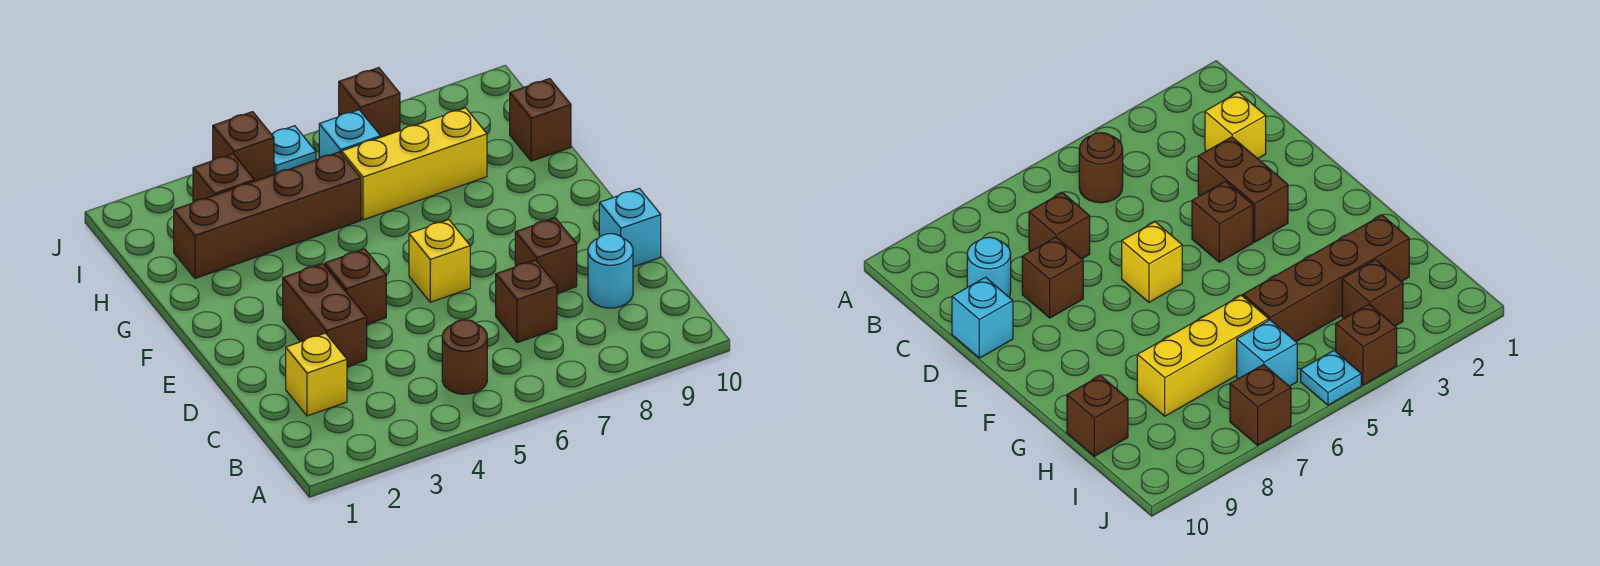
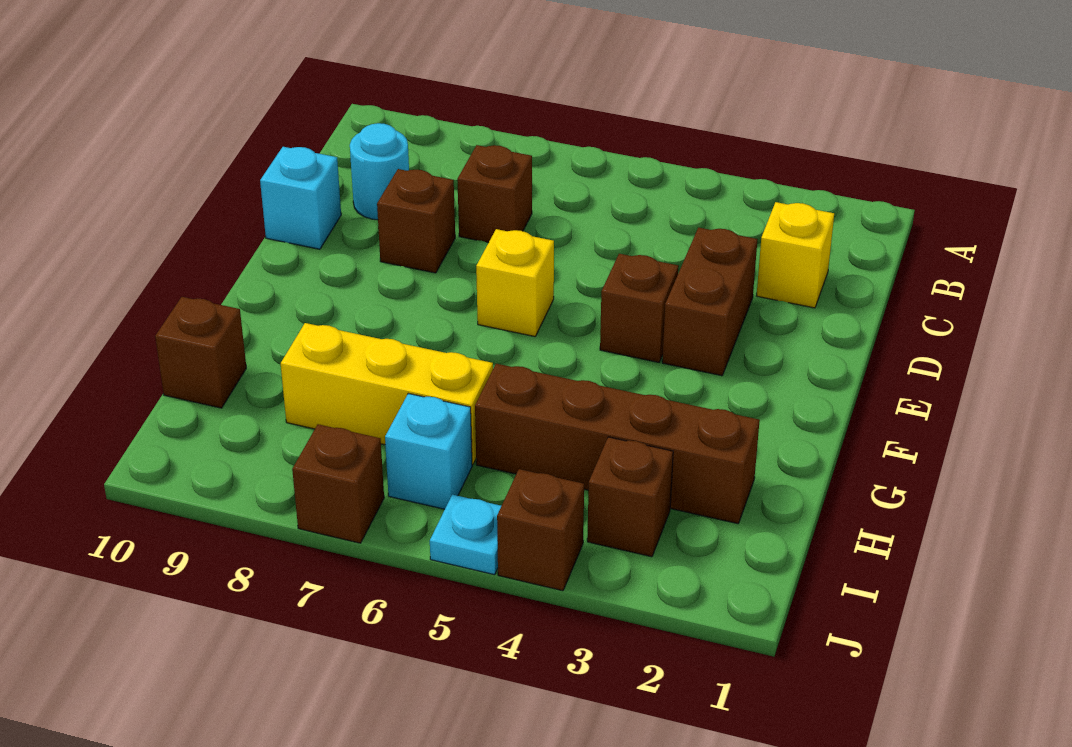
brown 1x1 round brick [442,320,487,394] -> none

